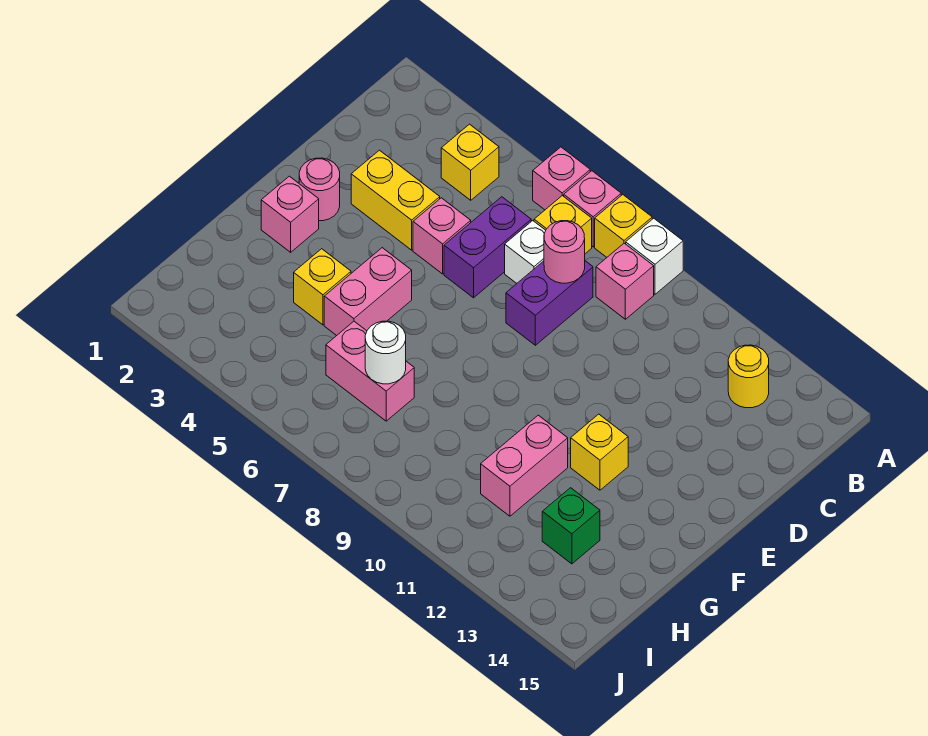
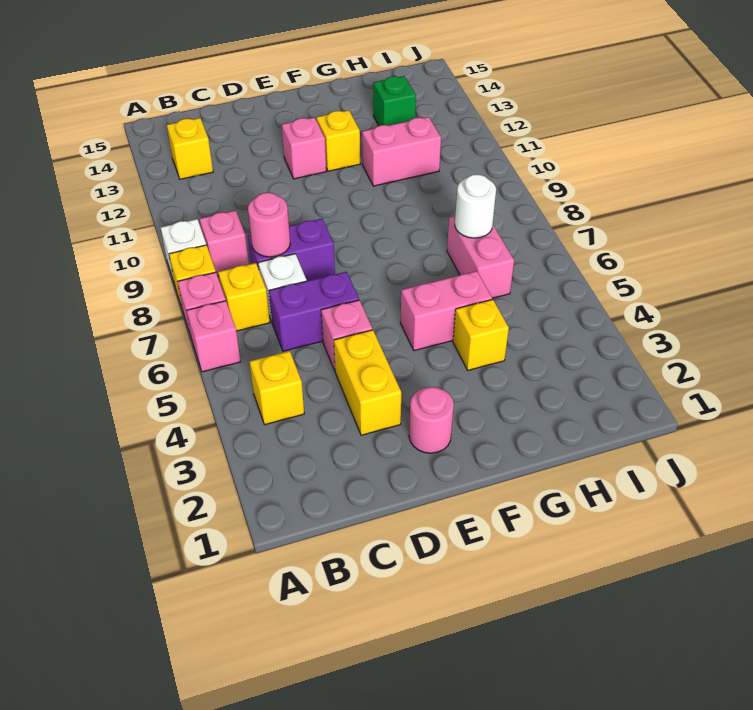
yellow 1x1 round brick [728,345,769,408] -> yellow 1x1 brick [167,118,213,179]
pink 1x1 brick [261,176,319,252] -> pink 1x1 brick moved to [282,117,326,179]

